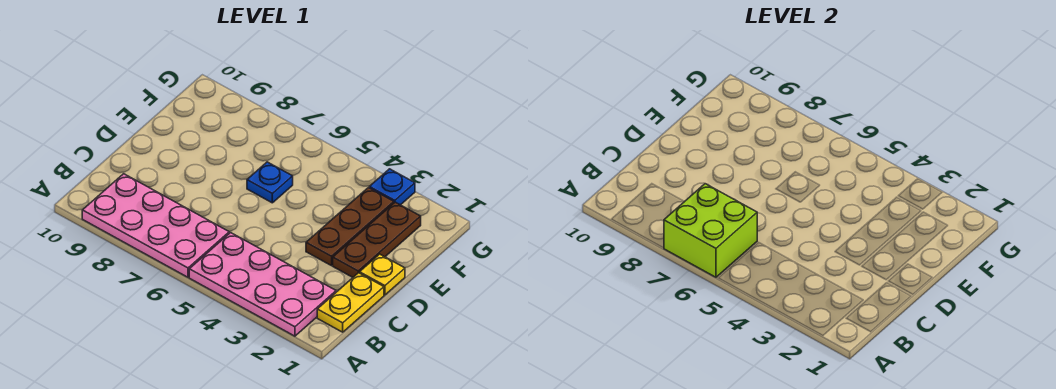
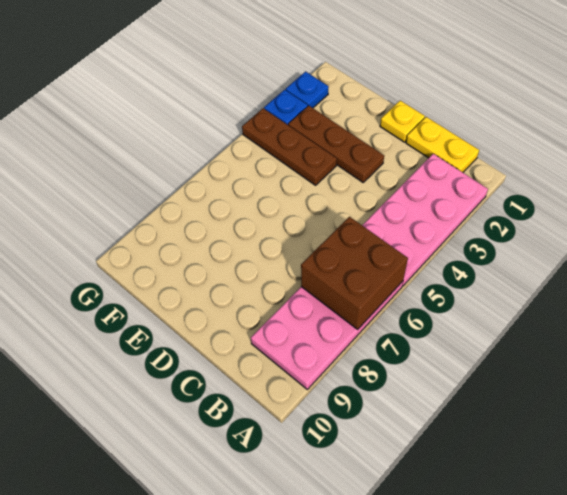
lime 2x2 brick [664,184,757,277] -> brown 2x2 brick [301,217,408,329]
brown 1x3 plate [333,202,421,277] -> brown 1x3 plate moved to [242,108,337,185]
blue 1x1 plate [247,162,293,203] -> blue 1x1 plate moved to [286,72,329,108]

